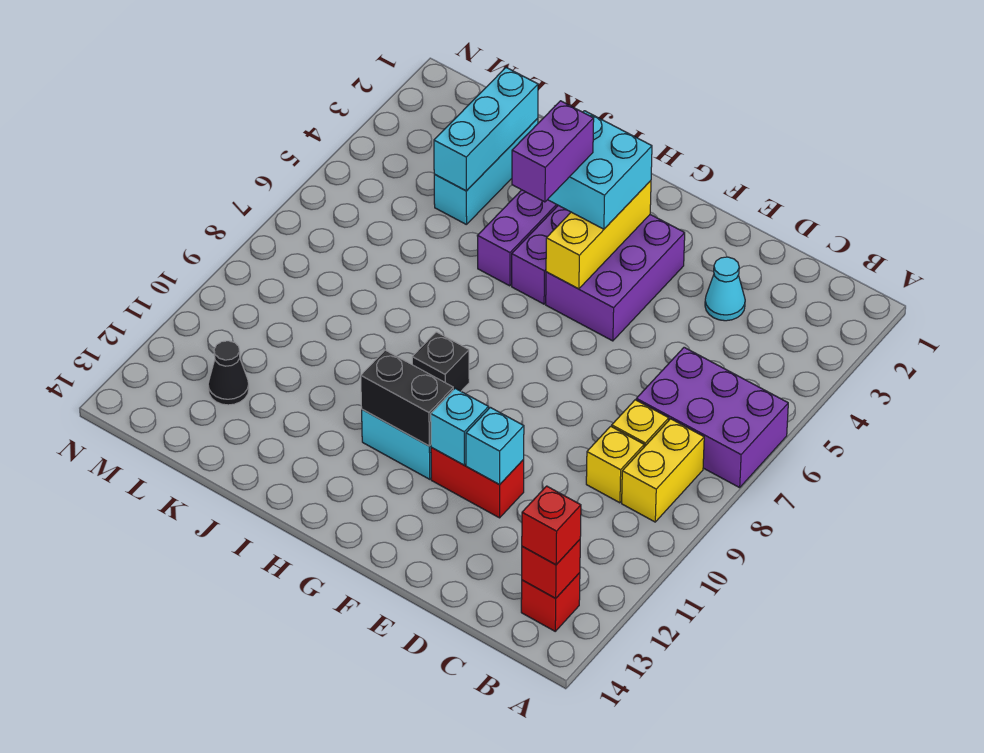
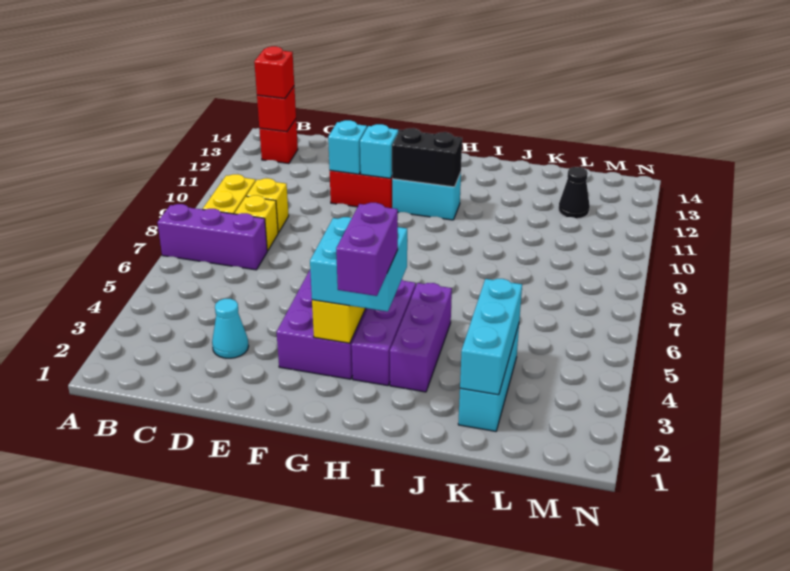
purple 2x3 brick [636,347,788,488] -> purple 1x3 brick [158,204,267,270]
purple 1x2 brick [512,101,594,202] -> purple 1x2 brick moved to [336,203,398,296]
black 1x1 brick [412,332,469,391] -> none

